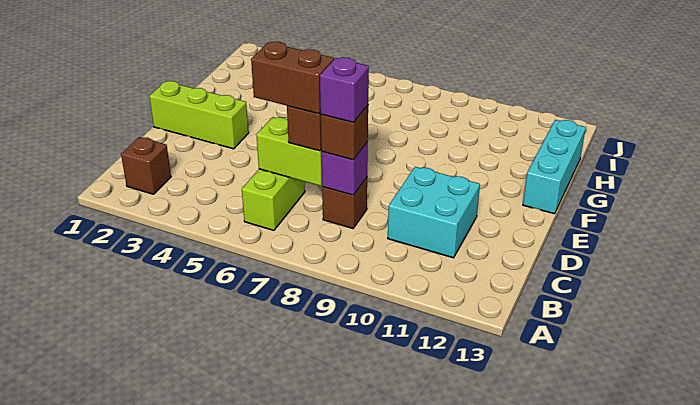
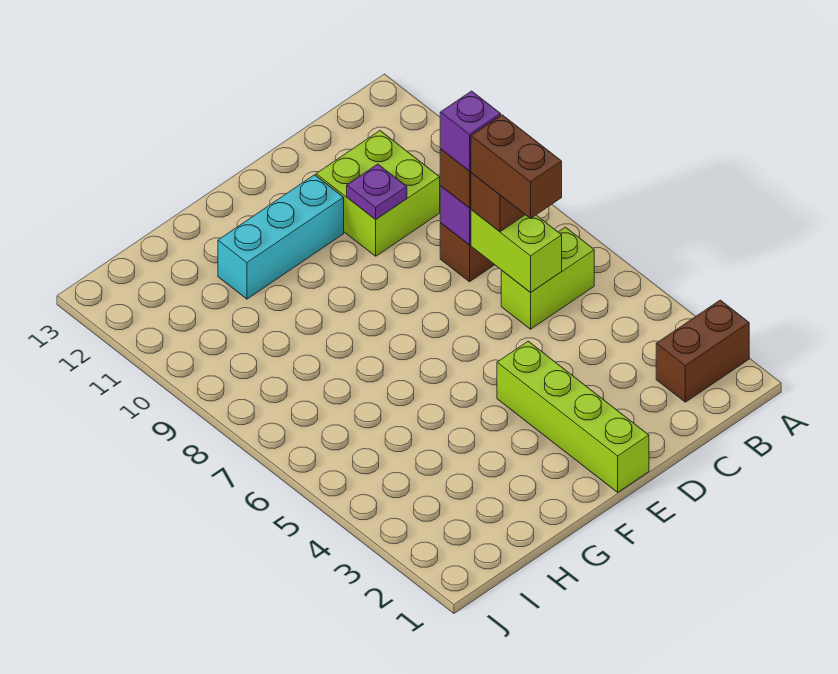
brown 1x1 brick [121,137,171,194] -> brown 1x2 brick [656,300,749,402]
cyan 2x2 brick [388,167,480,258] -> lime 2x2 brick [316,131,440,256]
none -> purple 1x1 plate [347,164,407,219]
lime 1x3 brick [149,81,249,149] -> lime 1x4 brick [497,341,649,492]
cyan 1x3 brick [523,120,586,214] -> cyan 1x3 brick moved to [218,175,344,299]

